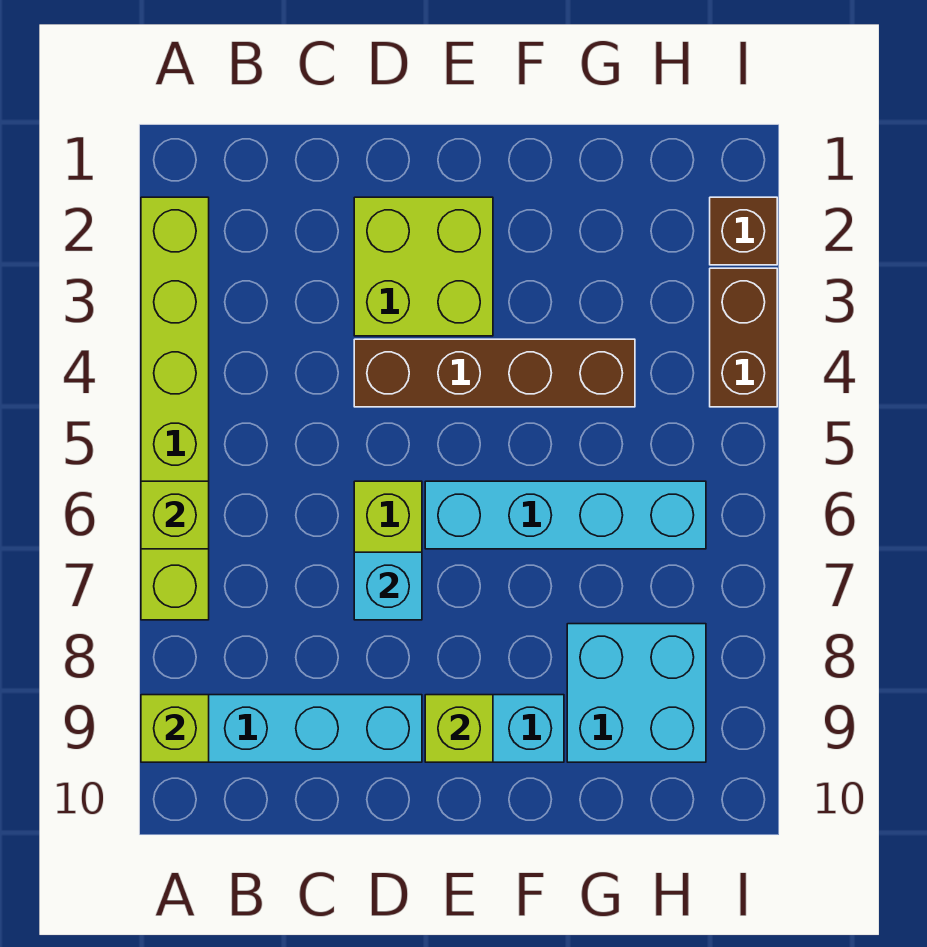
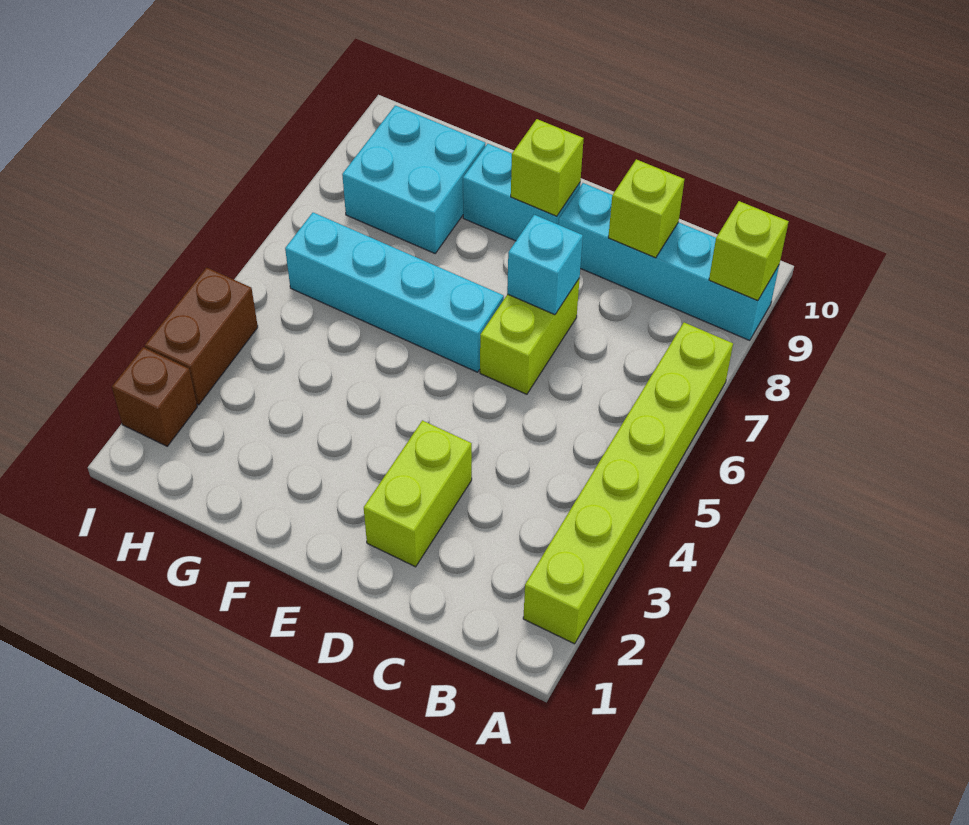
lime 1x1 brick [141,481,209,549] -> lime 1x1 brick moved to [608,159,684,258]
lime 2x2 brick [354,197,493,336] -> lime 1x2 brick [364,420,472,567]
brown 1x4 brick [354,339,635,407] -> none

